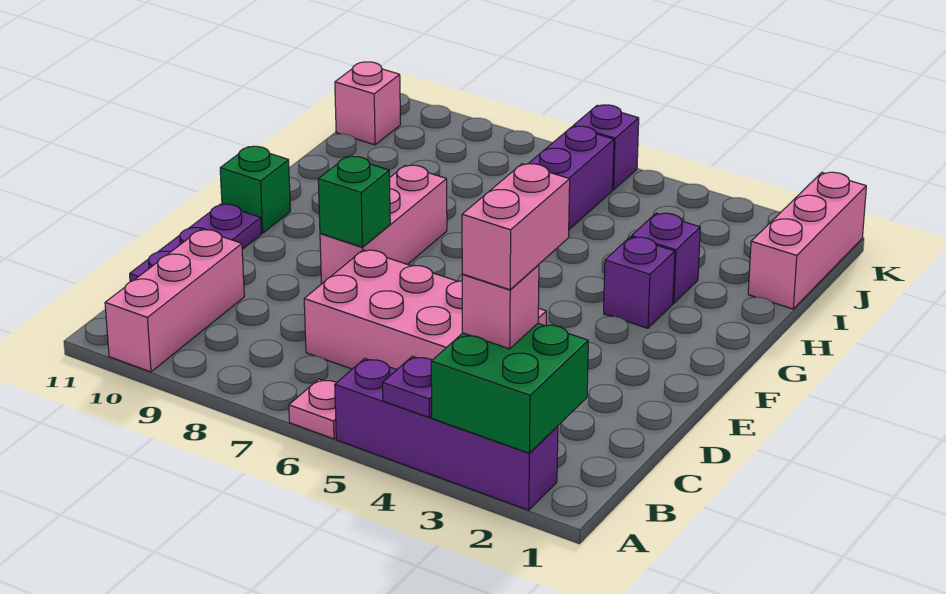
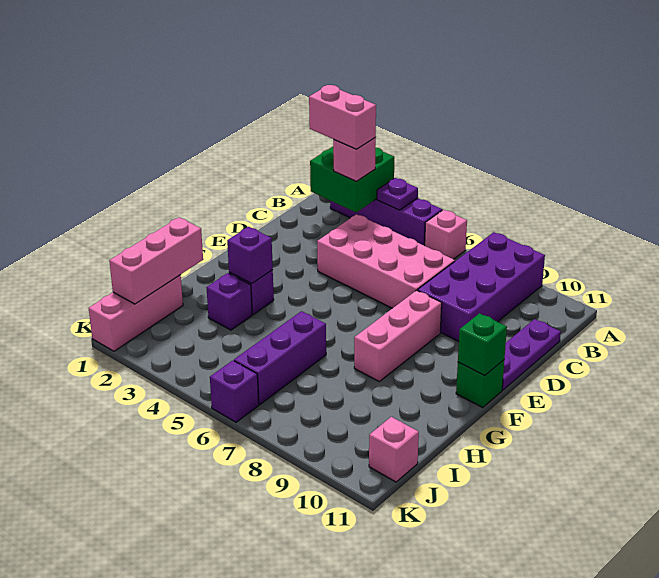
pink 1x1 plate [289,379,336,439] -> pink 1x1 brick [425,210,467,259]
none -> purple 2x4 brick [417,232,545,341]
pink 1x3 brick [105,230,244,372] -> pink 1x3 brick moved to [109,217,203,304]
pink 1x2 brick [462,164,570,290] -> pink 1x2 brick turned to [309,85,376,149]
green 1x1 brick [318,156,390,247] -> green 1x1 brick moved to [458,313,507,376]
none -> purple 1x1 brick [227,227,273,284]

